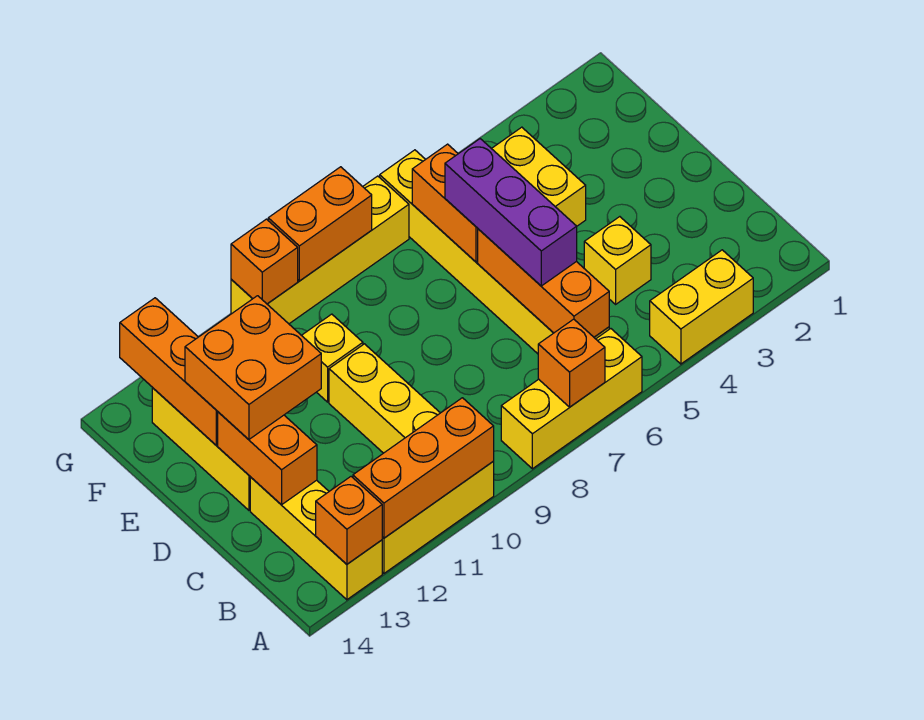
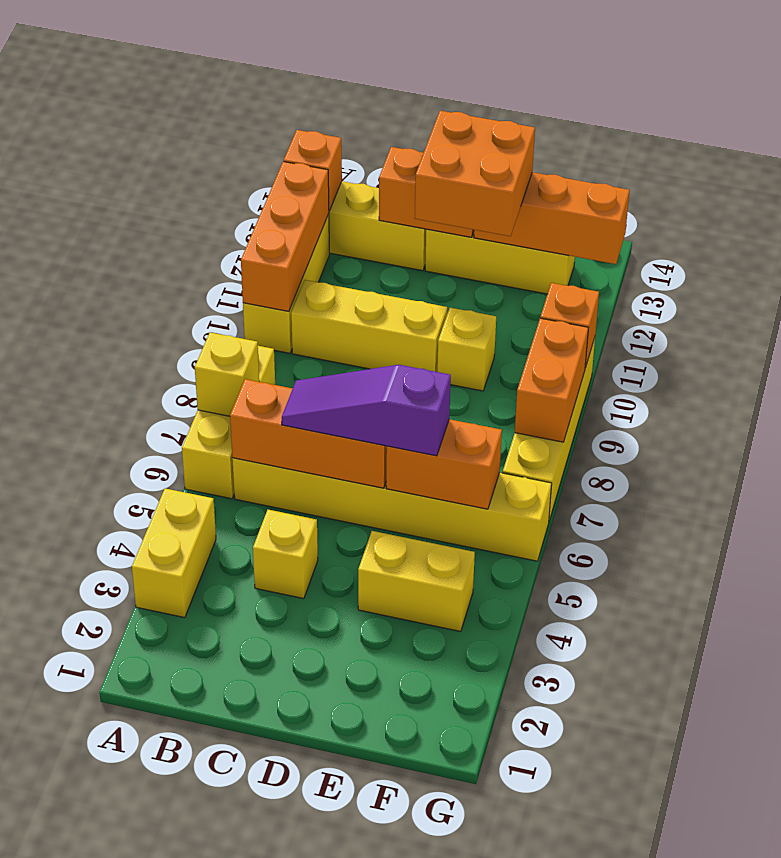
orange 1x1 brick [538,319,605,407] -> yellow 1x1 brick [195,332,259,416]
purple 1x3 brick [445,139,577,286] -> purple 1x3 slope [282,365,451,456]

